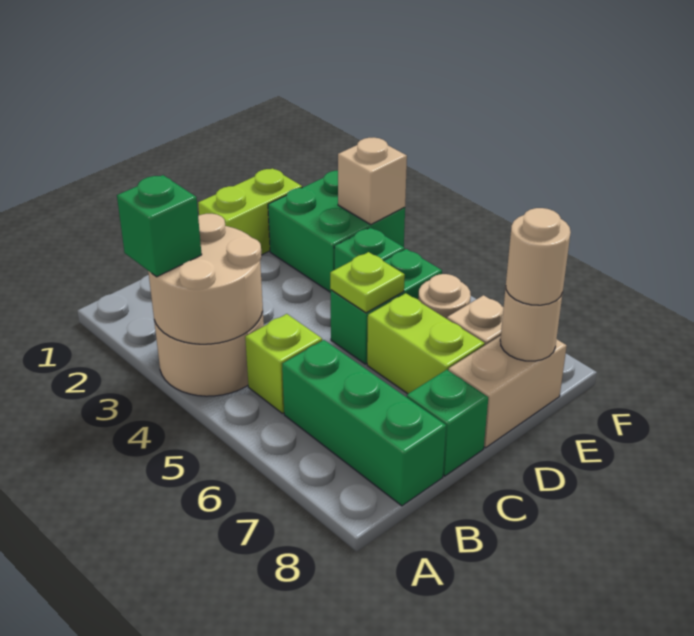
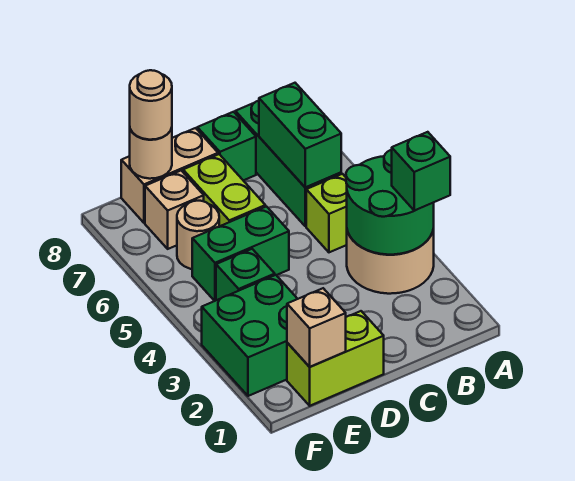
tan 2x2 round brick [148,214,263,344] -> green 2x2 round brick [346,150,434,255]
none -> green 1x2 brick [259,83,341,187]
lime 1x1 plate [330,252,405,313] -> none
tan 1x1 brick [338,138,407,224] -> tan 1x1 brick moved to [287,288,346,367]

